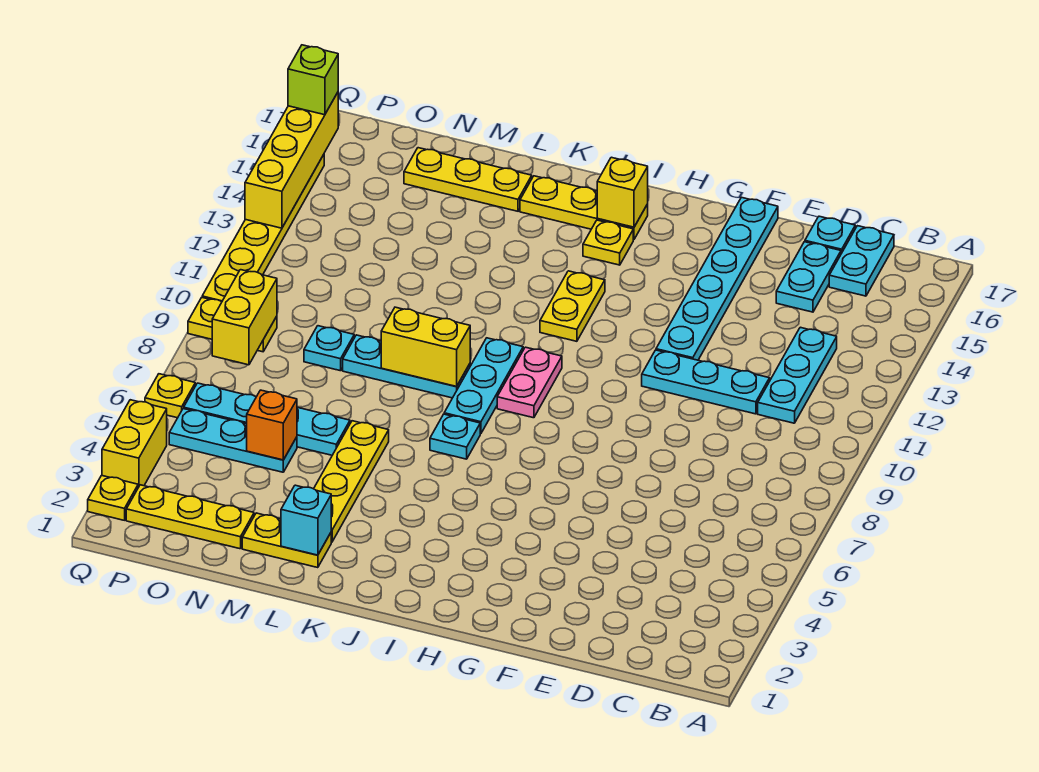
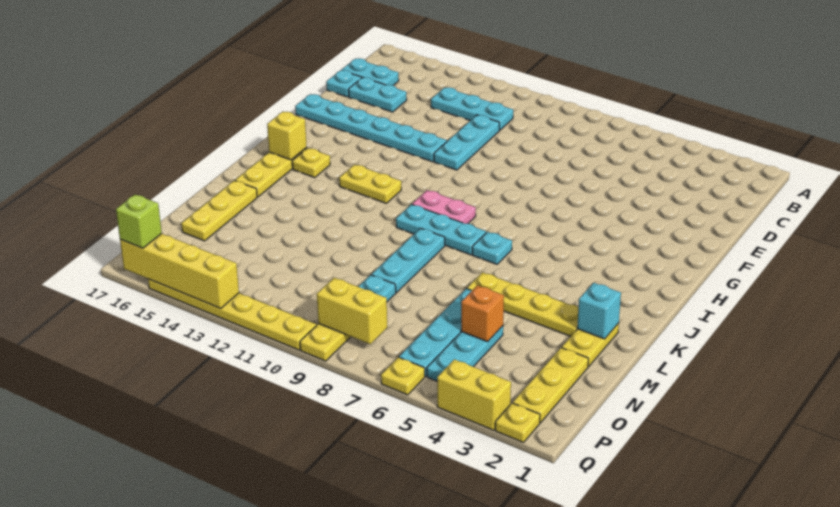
yellow 1x2 brick [381,307,470,386] -> none

